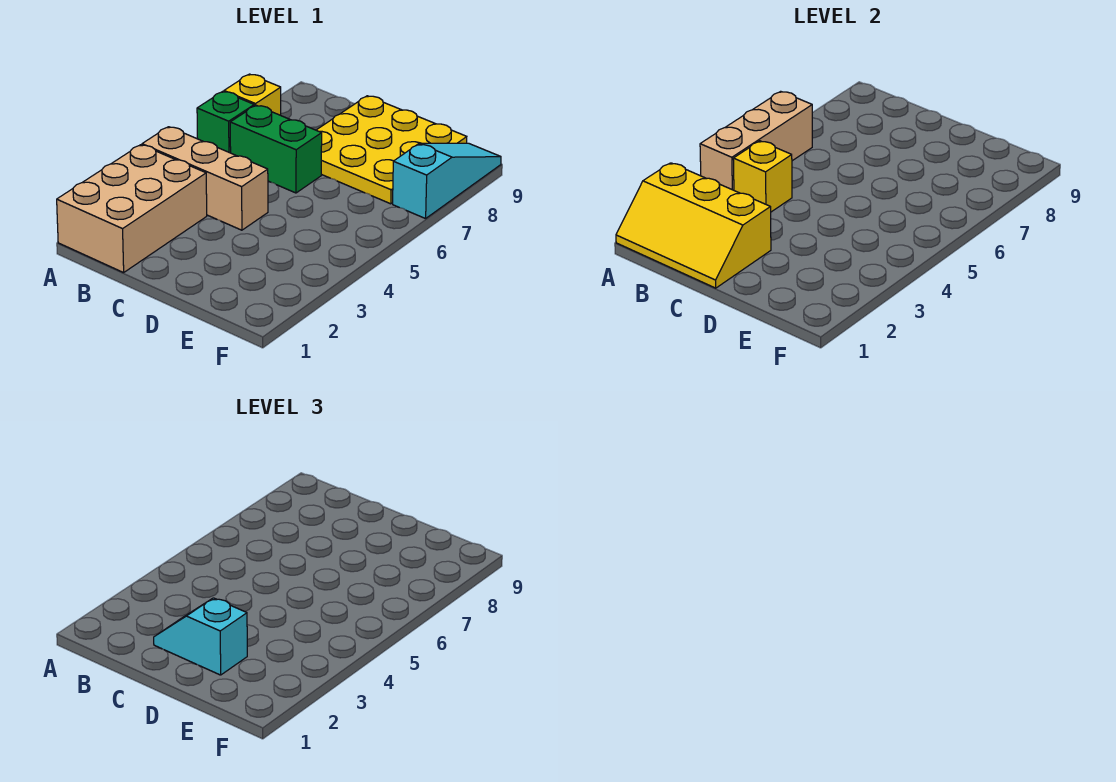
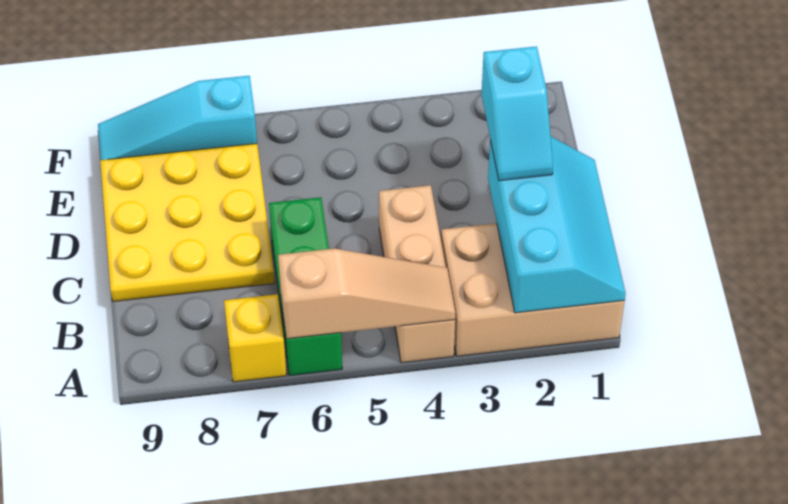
yellow 2x3 slope [616,163,771,288] -> cyan 2x3 slope [488,136,626,313]
tan 1x3 brick [700,91,812,190] -> tan 1x3 slope [278,249,455,339]
yellow 1x1 brick [733,141,792,212] -> none

